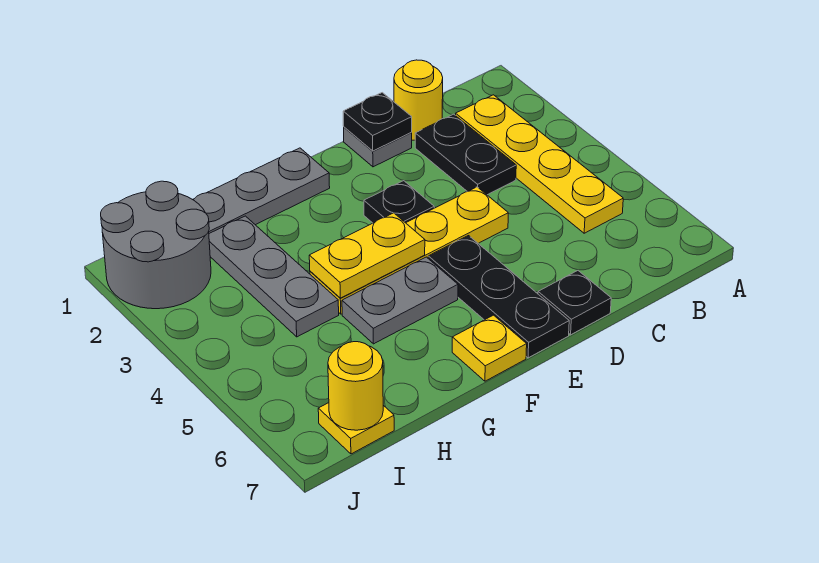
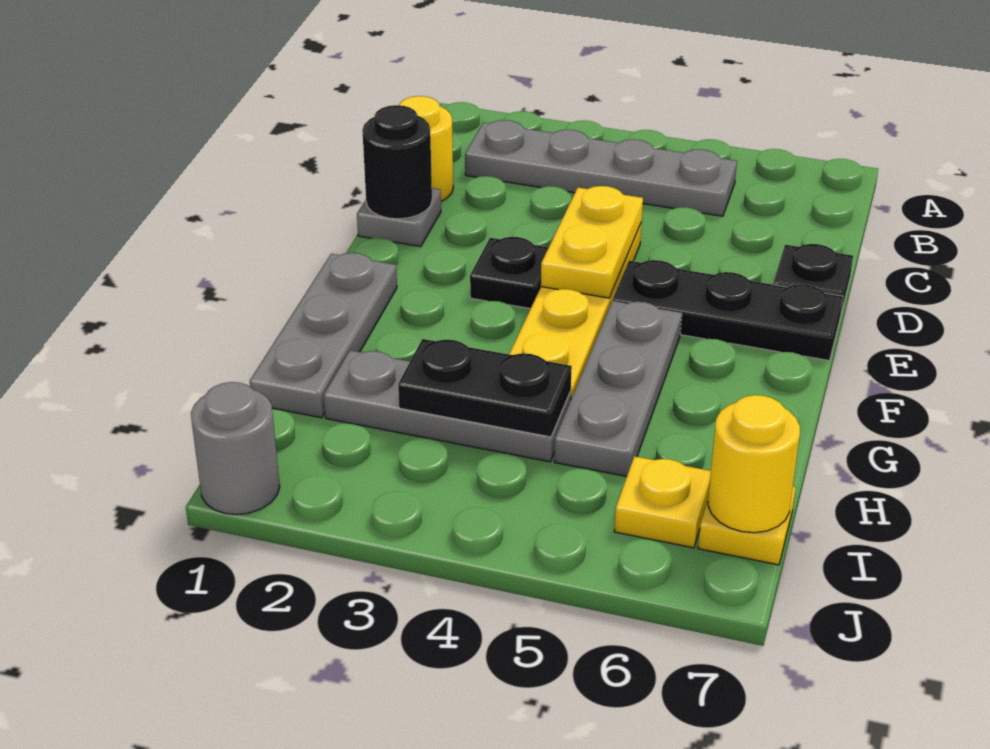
yellow 1x4 plate [455,95,623,233] -> grey 1x4 plate [465,120,737,216]
black 1x2 plate [415,114,516,195] -> black 1x2 plate moved to [398,339,572,437]
black 1x1 plate [343,93,412,151] -> black 1x1 round brick [362,105,432,219]
yellow 1x2 plate [309,213,425,298] -> yellow 1x2 plate moved to [541,186,643,298]
grey 1x2 plate [342,257,458,344] -> grey 1x3 plate [554,302,682,477]
yellow 1x1 plate [452,315,527,381] -> yellow 1x1 plate moved to [614,456,711,548]
grey 2x2 round brick [101,181,211,309] -> grey 1x1 round brick [191,382,280,515]

